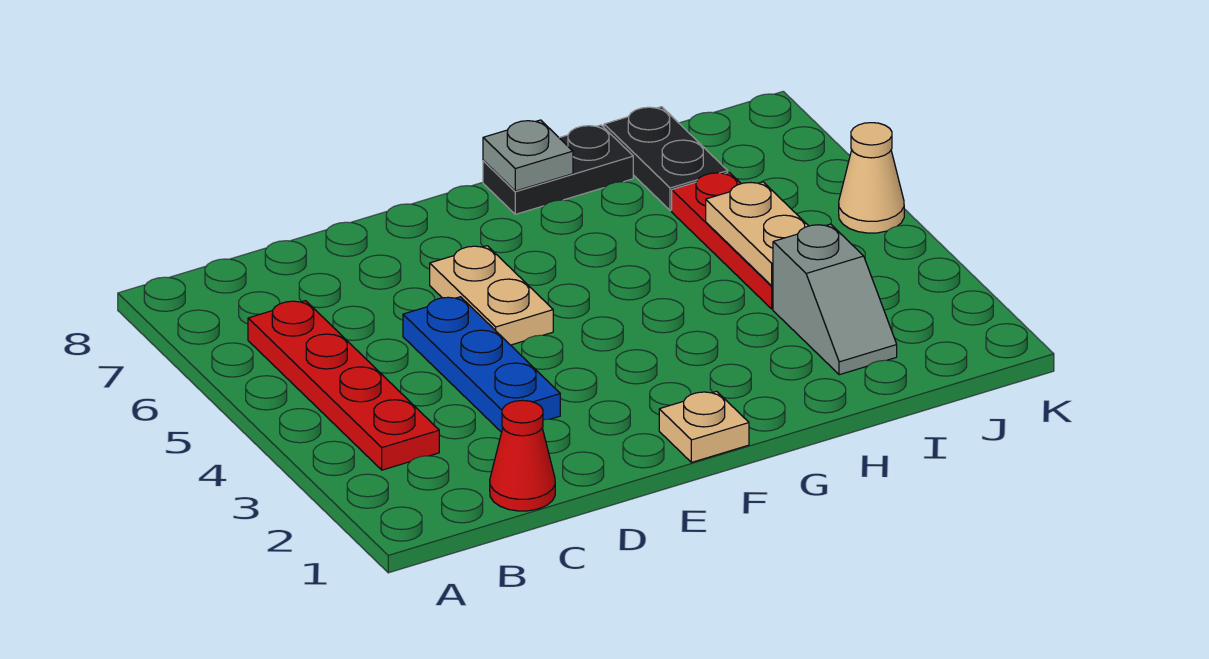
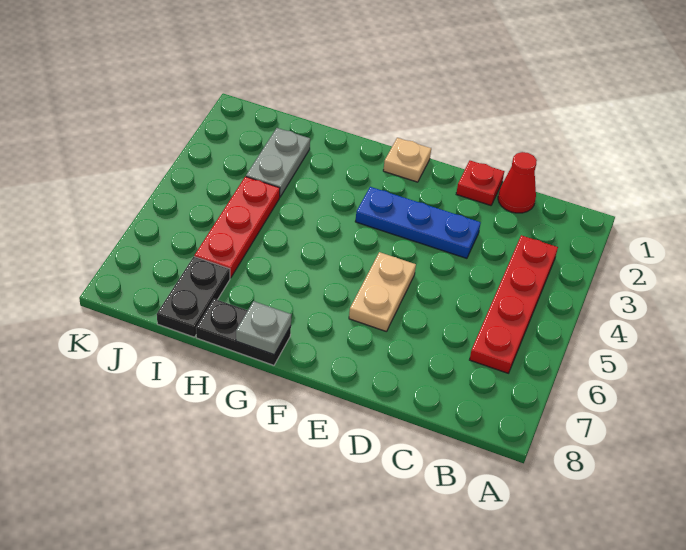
none -> red 1x1 plate [456,161,504,205]
blue 1x3 plate [403,297,560,432] -> blue 1x3 plate turned to [355,187,481,258]
grey 1x2 slope [773,224,897,375] -> grey 1x2 plate [246,128,310,197]
tan 1x2 plate [706,182,808,286] -> none
tan 1x1 cone [839,123,904,233] -> none

